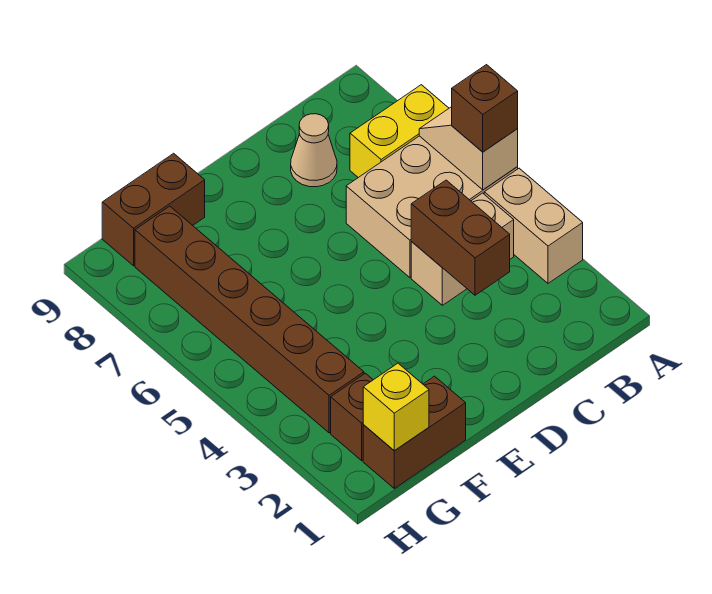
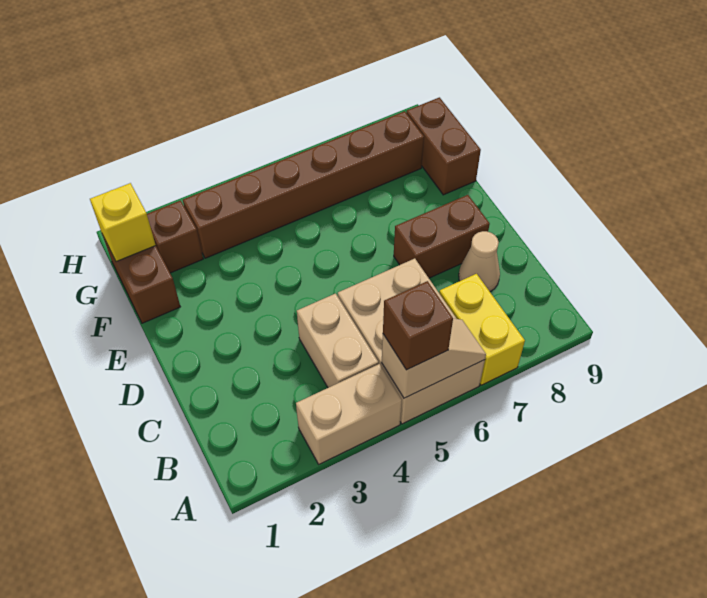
brown 1x2 brick [411,180,510,295] -> brown 1x2 brick moved to [394,195,490,278]

